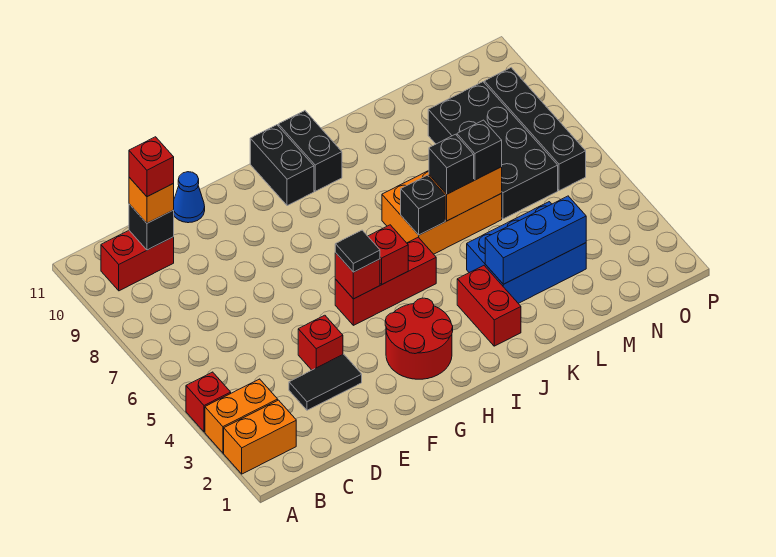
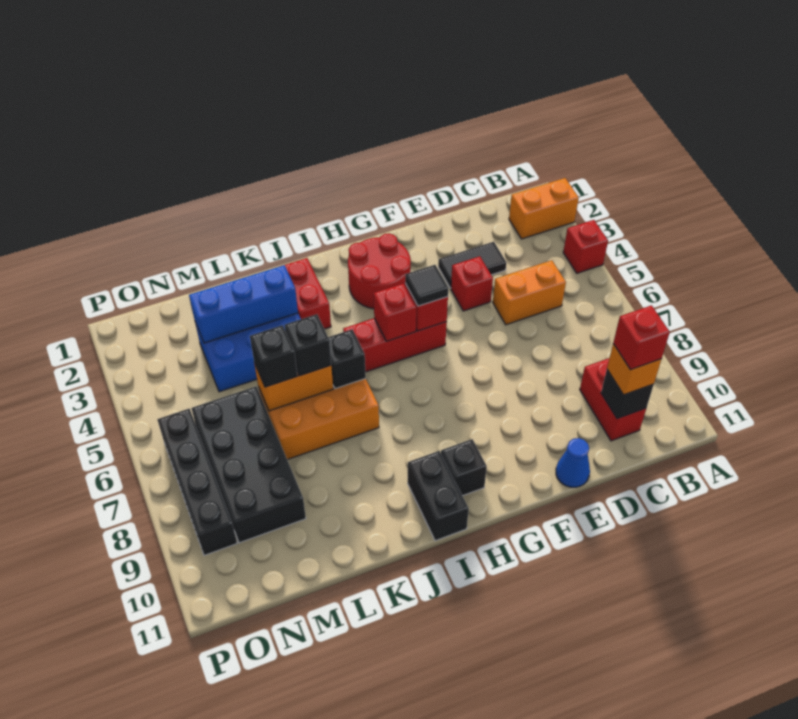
orange 1x2 brick [205,379,278,453] -> orange 1x2 brick moved to [493,260,566,325]
red 1x2 brick [101,231,174,291] -> red 1x2 brick turned to [580,358,646,441]
black 1x2 brick [250,125,314,206] -> black 1x1 brick [441,439,487,496]

